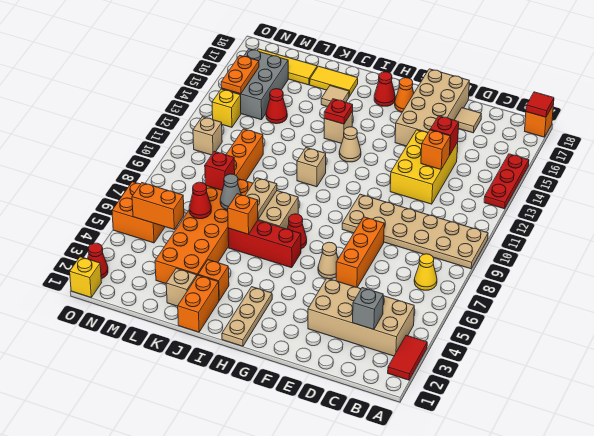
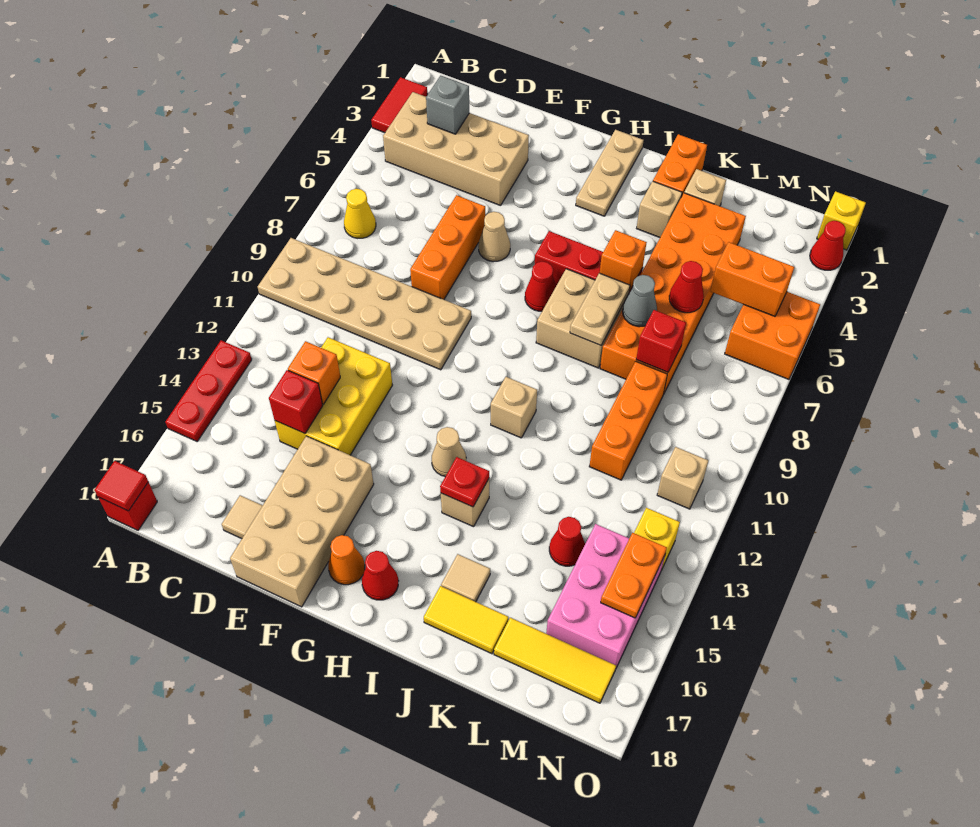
orange 1x1 brick [525,106,553,137] -> red 1x1 brick [98,482,157,530]
orange 1x1 brick [198,260,229,300] -> tan 1x1 brick [637,181,682,237]
grey 2x3 brick [223,49,288,120] -> pink 2x3 brick [546,524,665,668]

